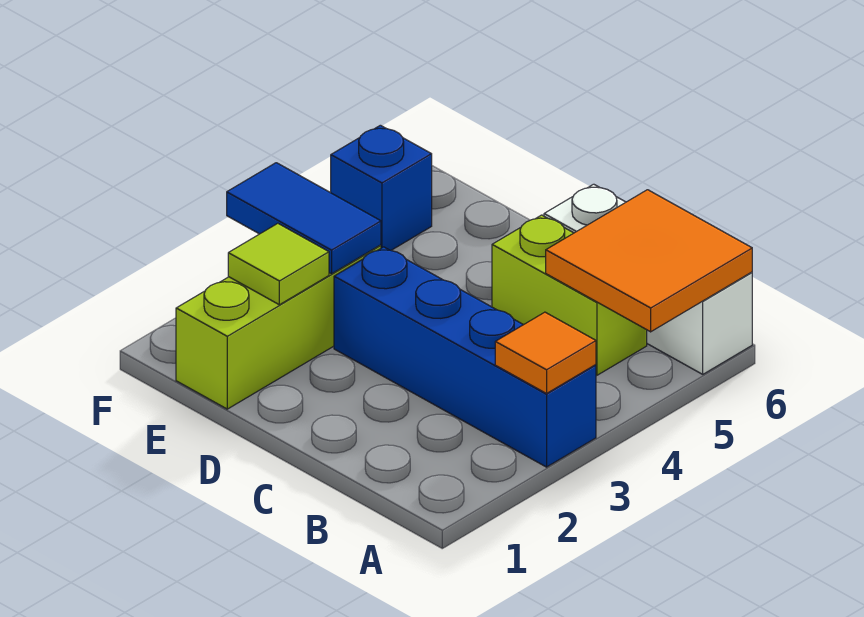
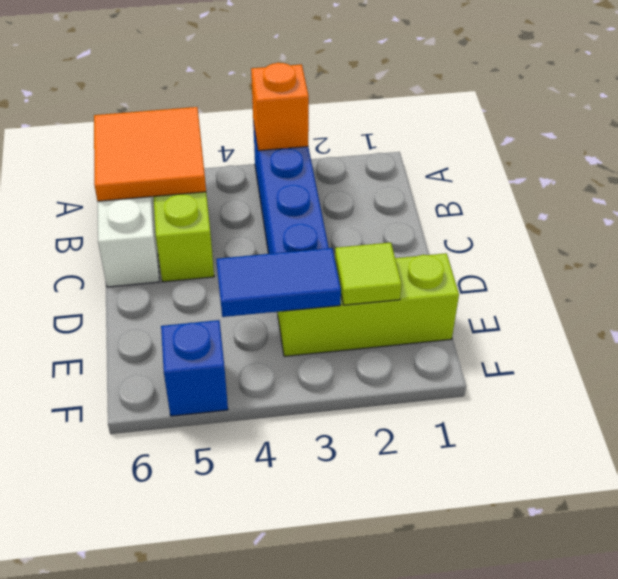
orange 1x1 tile [495,312,596,394] -> orange 1x1 brick [251,63,309,151]
blue 1x2 tile [227,163,381,274] -> blue 1x2 tile turned to [216,248,341,317]

